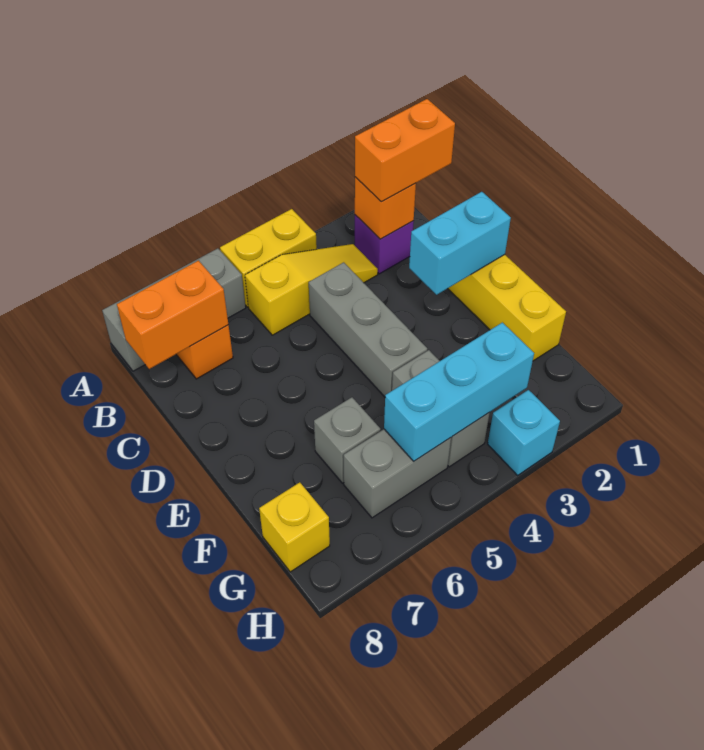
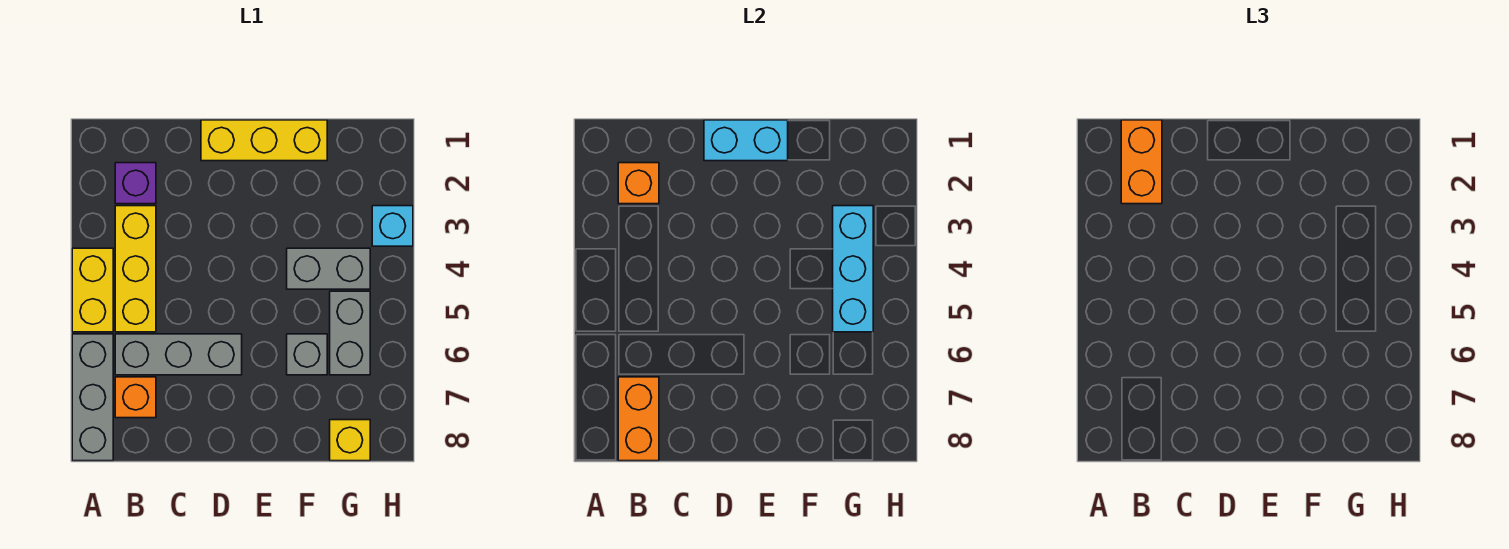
yellow 1x3 slope [245,244,378,335] -> yellow 1x3 brick [115,206,156,332]
grey 1x3 brick [309,262,427,397] -> grey 1x3 brick moved to [115,334,242,375]
cyan 1x2 brick [409,192,511,295] -> cyan 1x2 brick turned to [704,120,788,161]

